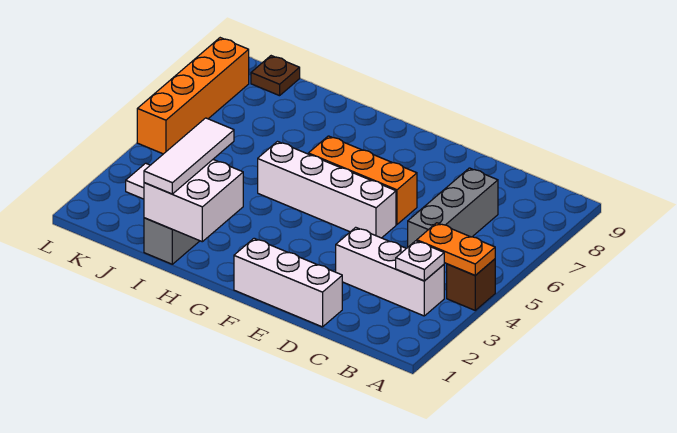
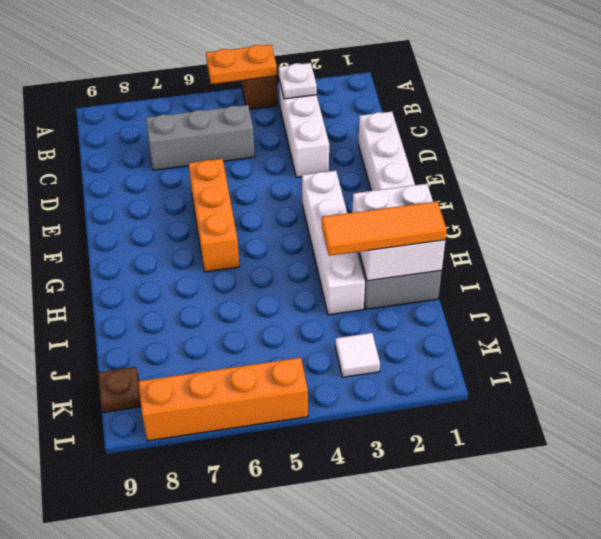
orange 1x2 plate [417,223,495,275] -> orange 1x2 plate turned to [206,45,277,84]
white 1x4 brick [258,142,396,238] -> white 1x4 brick moved to [302,171,365,315]
white 1x3 tile [144,118,234,194] -> orange 1x3 tile [322,201,447,256]

